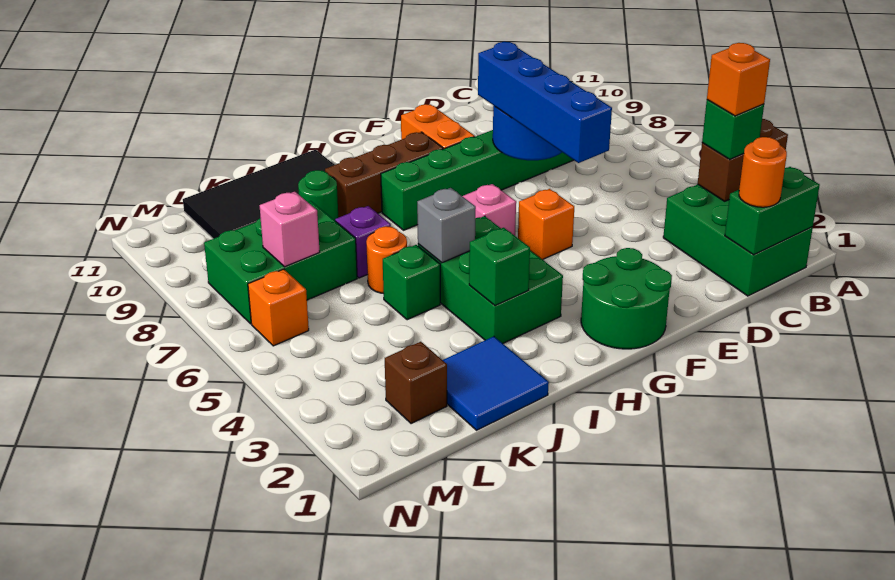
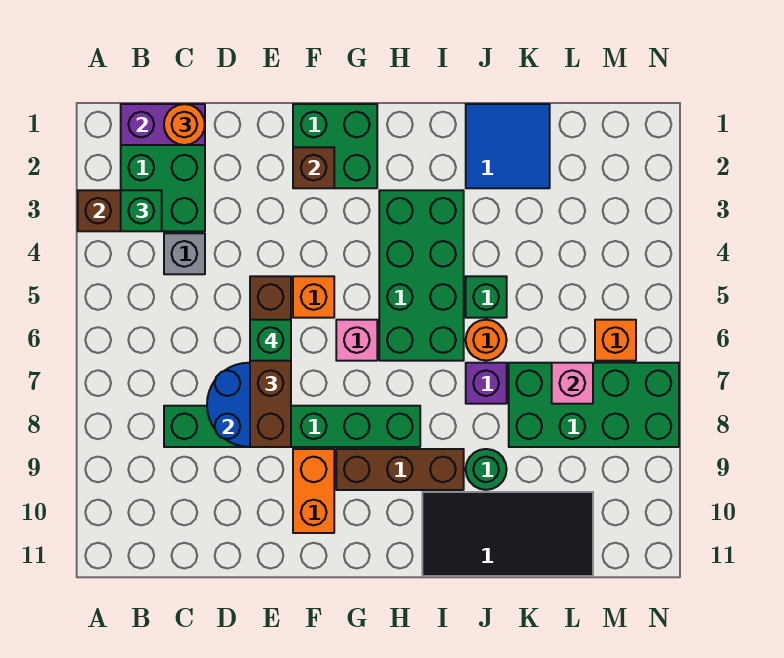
green 1x2 brick [725,167,820,255] -> purple 1x2 brick [121,104,205,145]
orange 1x1 brick [707,43,770,116] -> none
blue 1x4 brick [478,42,612,163] -> brown 1x4 brick [250,276,291,447]
green 2x2 round brick [581,248,672,349] -> green 2x2 brick [293,104,377,188]
green 2x3 brick [418,216,563,343] -> green 2x4 brick [379,190,464,361]
green 1x1 brick [469,228,530,305] -> green 1x1 brick moved to [250,320,291,361]
grey 1x1 brick [417,188,476,263] -> grey 1x1 brick moved to [164,233,205,274]
green 2x3 brick [204,201,357,324] -> green 2x4 brick [509,363,679,447]
brown 1x1 brick [385,342,447,424] -> brown 1x1 brick moved to [293,147,334,188]

